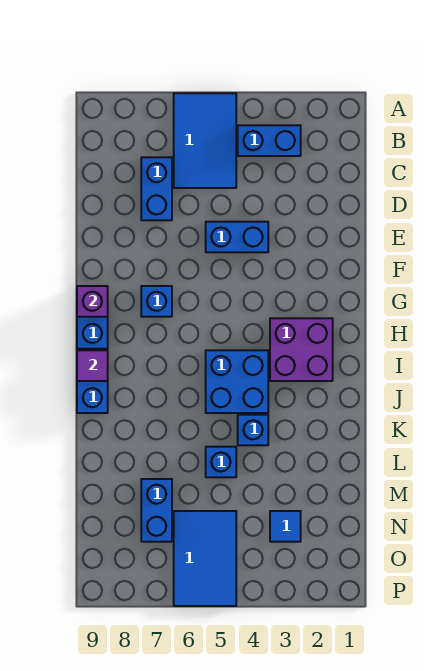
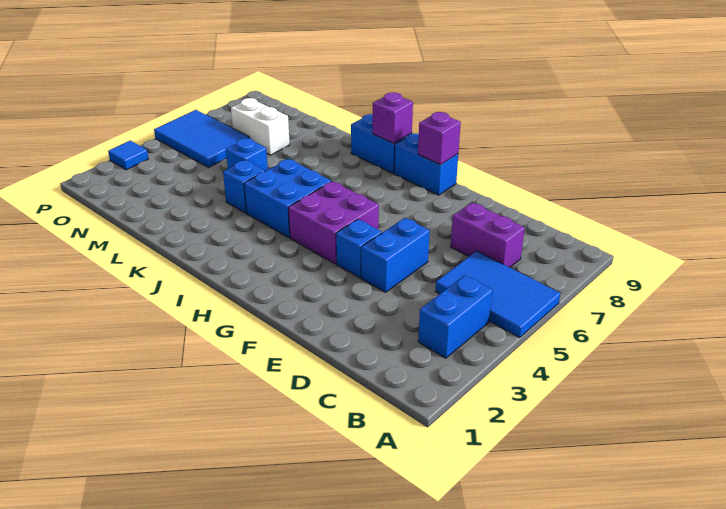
blue 1x2 brick [141,157,172,220] -> purple 1x2 brick [451,203,525,267]
blue 1x1 brick [141,286,172,317] -> blue 1x1 brick moved to [336,219,382,278]
purple 2x2 brick [270,318,333,381] -> purple 2x2 brick moved to [288,181,379,264]
purple 1x1 tile [77,350,108,381] -> purple 1x1 brick [373,92,413,143]
blue 1x2 brick [141,479,172,542] -> white 1x2 brick [231,98,290,155]
blue 1x1 tile [270,511,301,542] -> blue 1x1 tile moved to [108,140,148,170]

